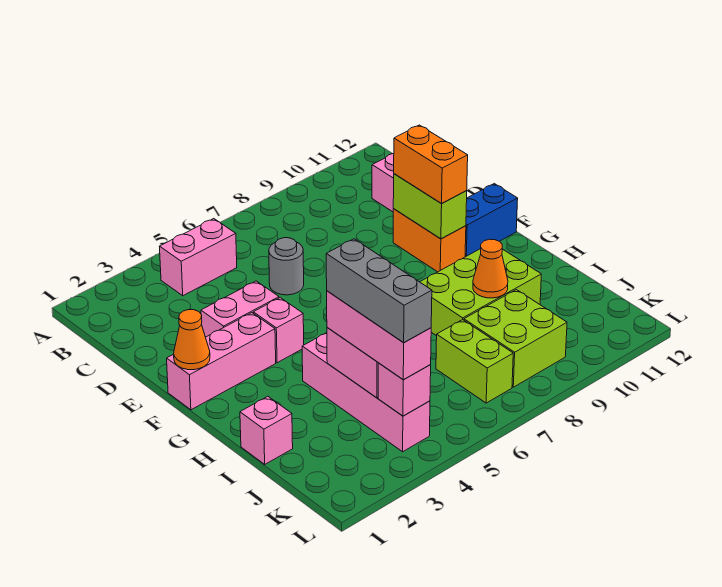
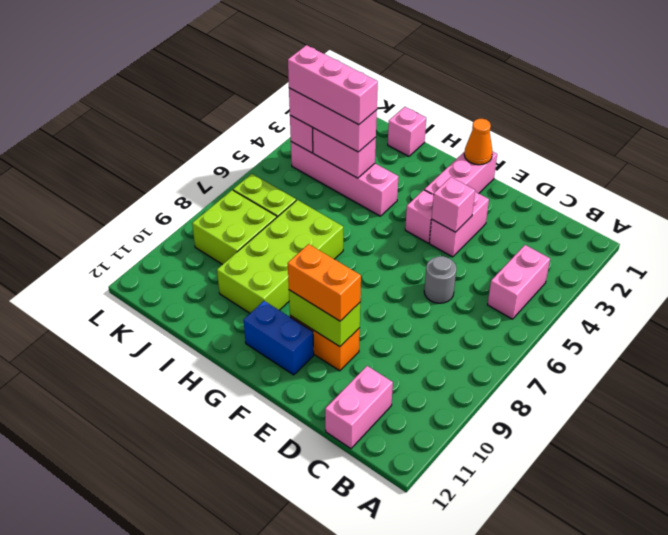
none -> pink 1x1 brick [432,177,475,232]
blue 1x2 brick [465,184,518,257] -> blue 1x2 brick turned to [244,301,314,375]
lime 2x3 brick [420,249,541,336] -> lime 2x4 brick [217,200,343,313]
grey 1x3 brick [326,239,432,343] -> pink 1x3 brick [288,45,378,125]
orange 1x1 cone [473,239,508,298] -> none

